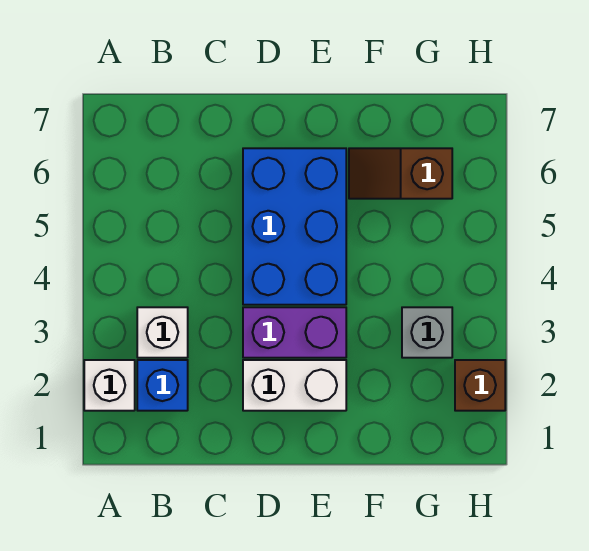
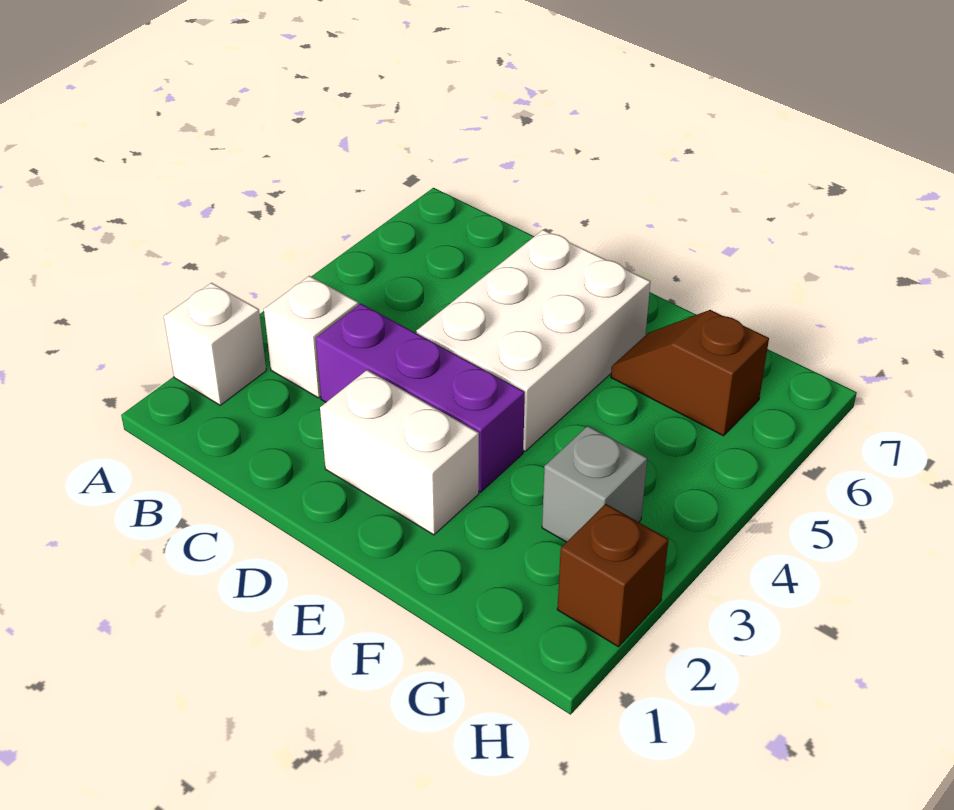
blue 1x1 brick [137,360,188,411] -> none
purple 1x2 brick [243,307,346,358] -> purple 1x3 brick [316,304,525,492]
blue 2x3 brick [243,148,346,305] -> white 2x3 brick [417,230,650,451]

